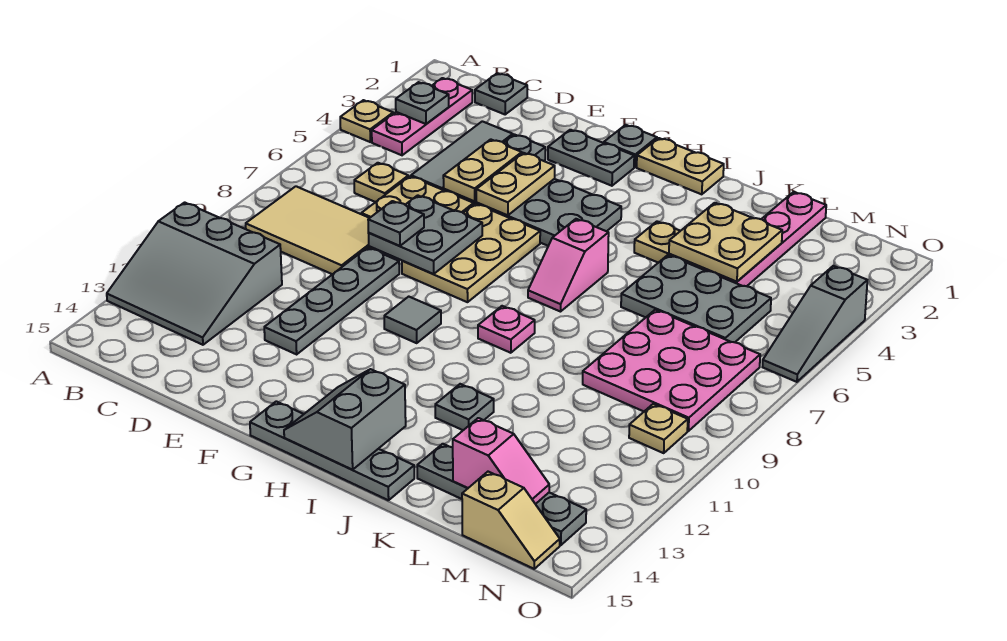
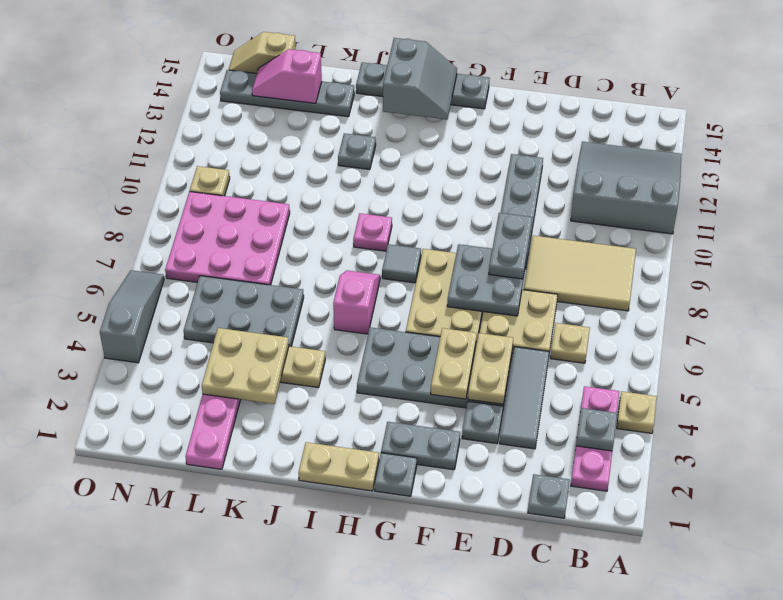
grey 1x1 plate [368,201,424,246] -> grey 1x2 plate [489,213,532,279]
grey 1x1 tile [384,297,441,343] -> grey 1x1 tile moved to [382,244,421,283]

